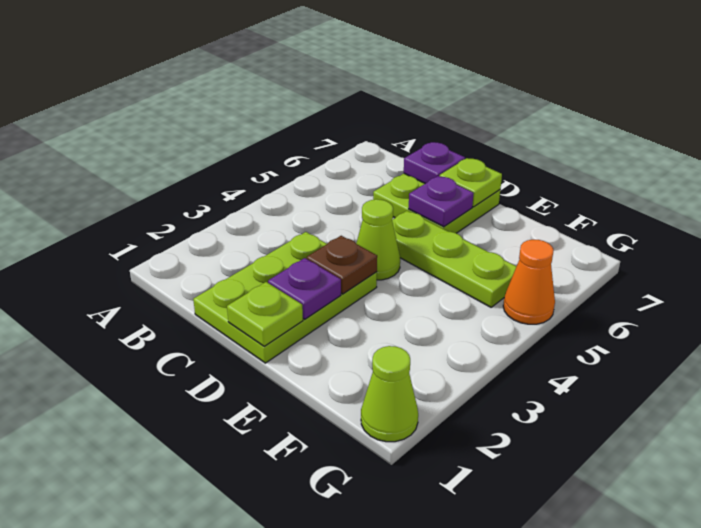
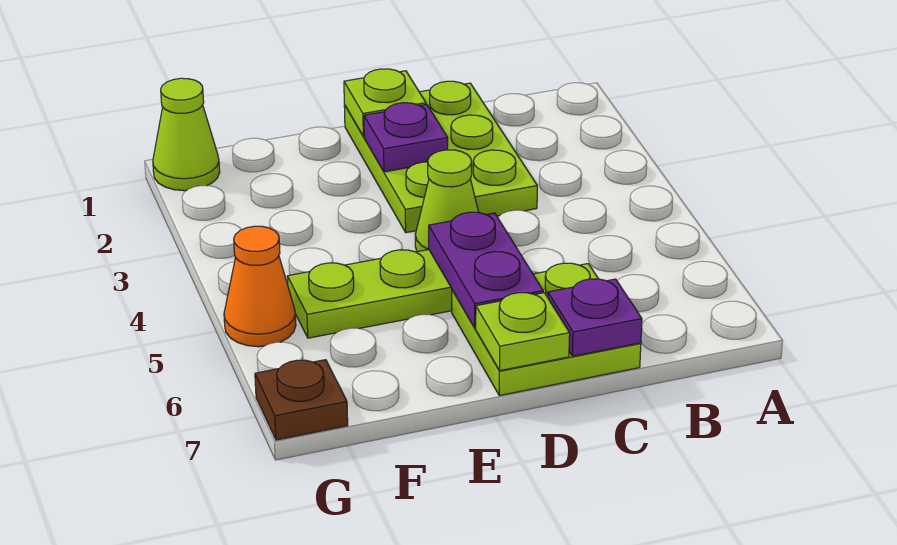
brown 1x1 plate [307,236,377,294] -> brown 1x1 plate moved to [255,360,348,440]
purple 1x1 plate [409,176,474,227] -> purple 1x2 plate [429,212,543,328]

